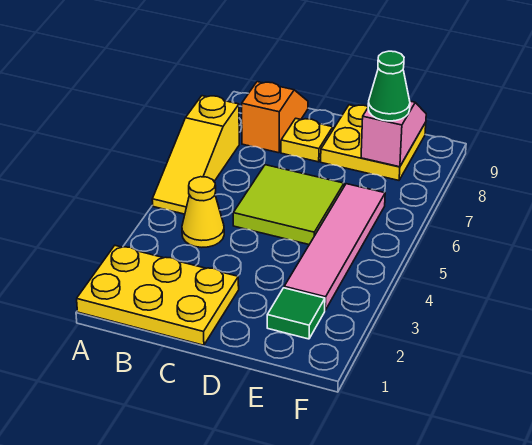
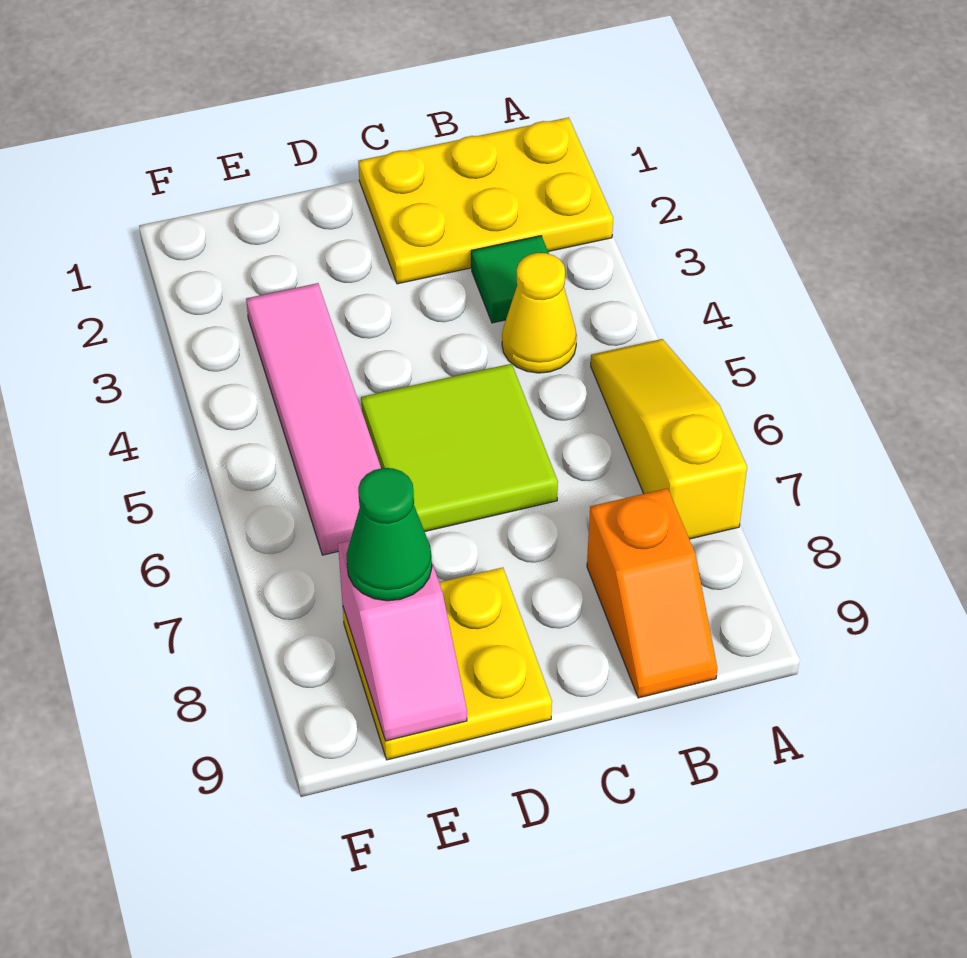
yellow 1x1 plate [281,118,333,162] -> none
green 1x1 tile [267,288,325,339] -> green 1x1 tile moved to [471,236,549,323]

